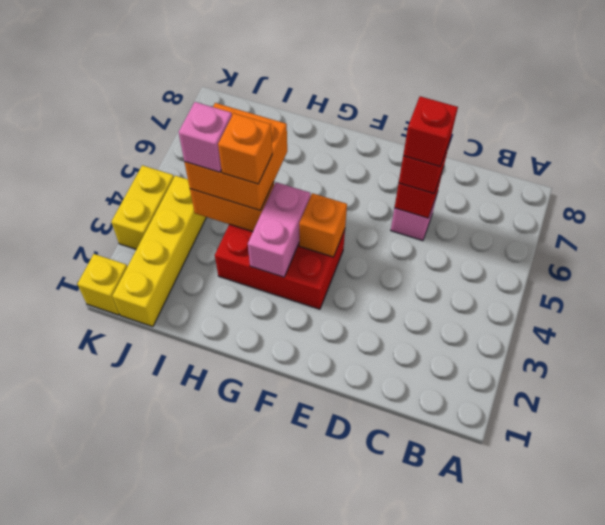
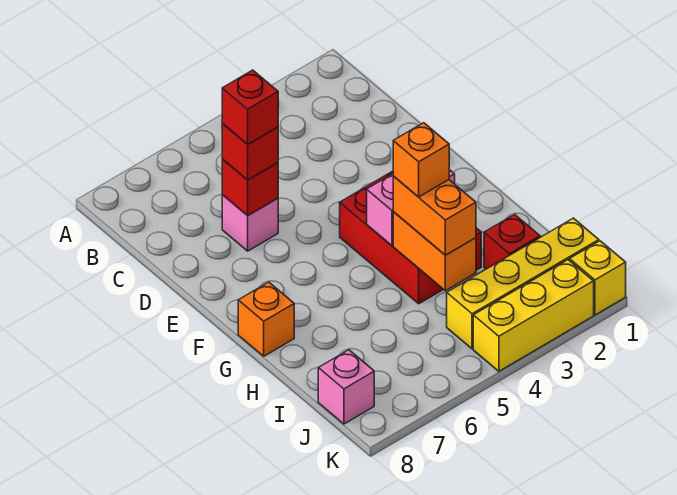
orange 1x1 brick [299,193,347,257] -> orange 1x1 brick moved to [238,282,294,356]
orange 2x2 brick [185,103,287,210] -> orange 1x2 brick [393,176,476,255]
none -> red 1x1 brick [484,214,540,269]
pink 1x1 brick [179,102,232,172] -> pink 1x1 brick moved to [318,350,374,424]
yellow 1x2 brick [111,165,174,249] -> yellow 1x3 brick [473,260,594,371]

